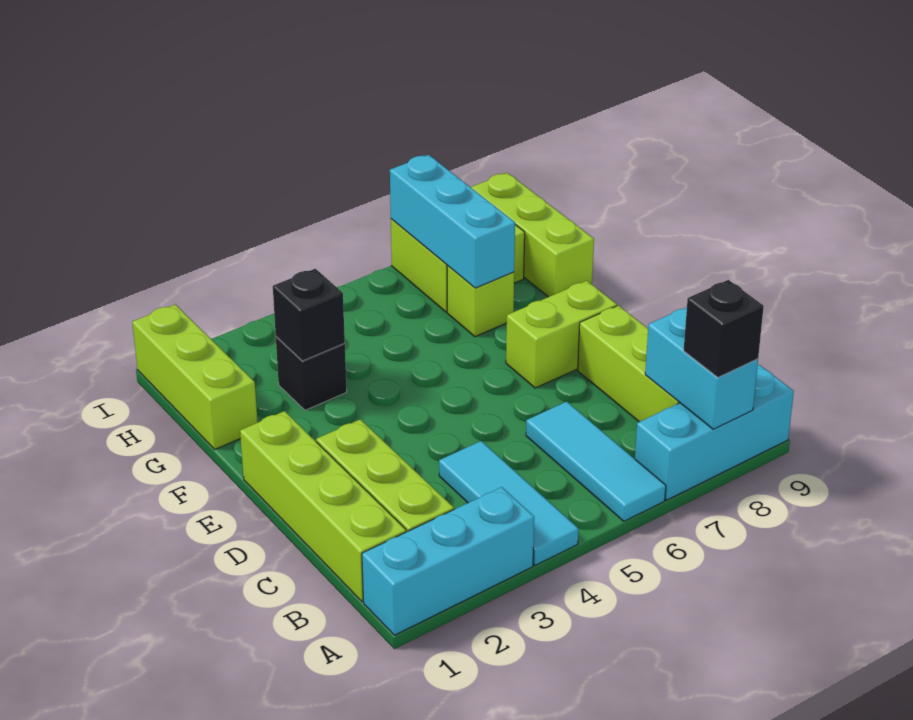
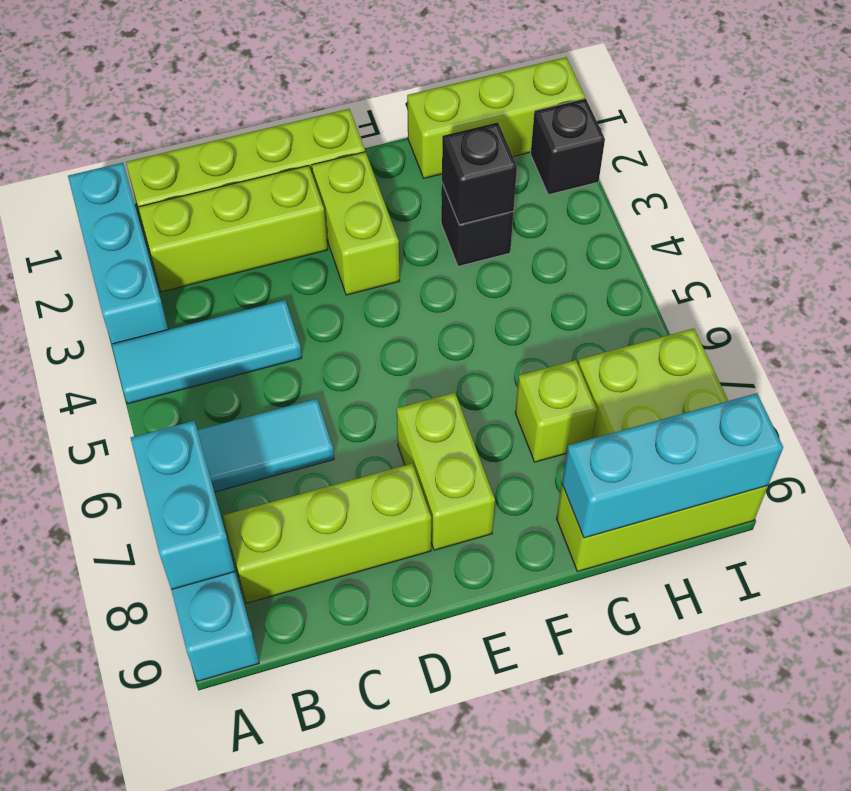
cyan 1x2 brick [645,307,758,429] -> cyan 1x2 brick turned to [131,421,235,590]
black 1x1 brick [684,280,764,377] -> black 1x1 brick moved to [531,98,605,195]
none -> lime 1x2 brick [312,152,400,295]
cyan 1x3 brick [390,155,515,288] -> cyan 1x3 brick moved to [562,393,783,538]

